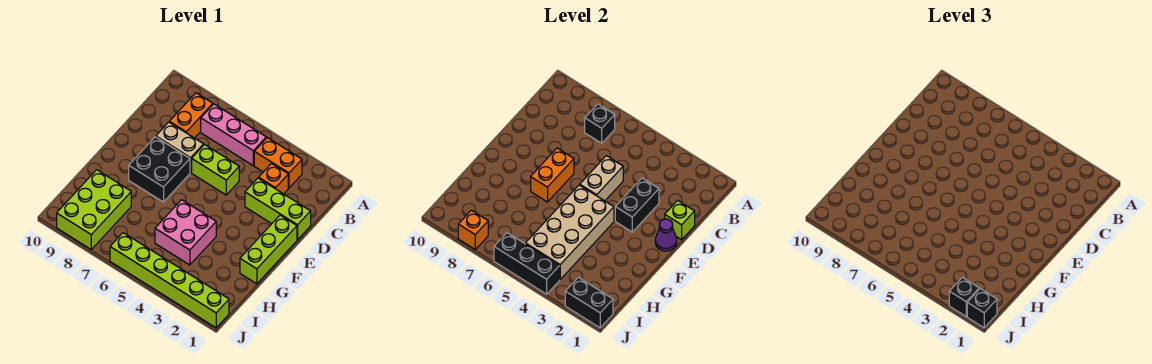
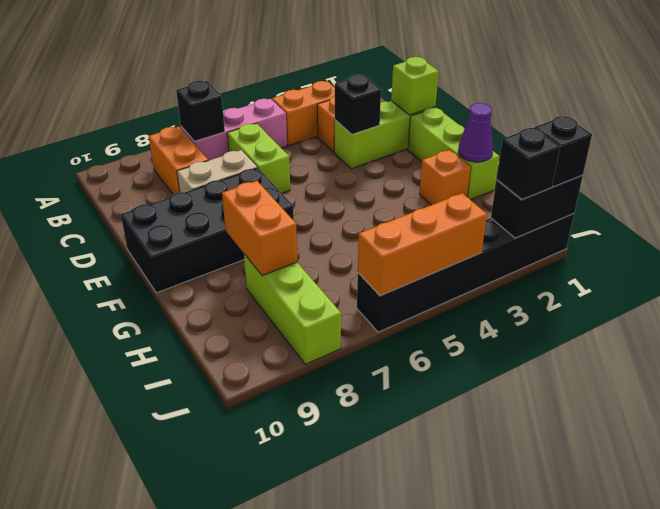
black 1x2 brick [615,178,659,232] -> black 1x1 brick [335,74,381,134]
lime 1x2 brick [192,145,239,195] -> lime 1x2 brick turned to [227,123,290,193]
tan 1x2 brick [580,156,623,201] -> none
purple 1x1 cone [655,219,677,251] -> purple 1x1 cone moved to [458,103,493,162]
black 2x2 brick [129,137,190,202] -> black 2x4 brick [121,168,294,293]
orange 1x2 brick [531,148,574,202] -> orange 1x2 brick moved to [222,181,297,276]
tan 2x4 brick [525,185,614,279] -> none
pink 2x2 brick [155,200,216,265] -> none
lime 2x3 brick [57,170,131,249] -> lime 1x3 brick [244,254,341,364]
lime 1x6 brick [110,233,229,328] -> black 1x6 brick [357,214,574,332]
black 1x3 brick [494,233,560,294] -> orange 1x3 brick [358,193,487,296]
orange 1x1 brick [458,210,488,249] -> orange 1x1 brick moved to [419,150,471,205]

